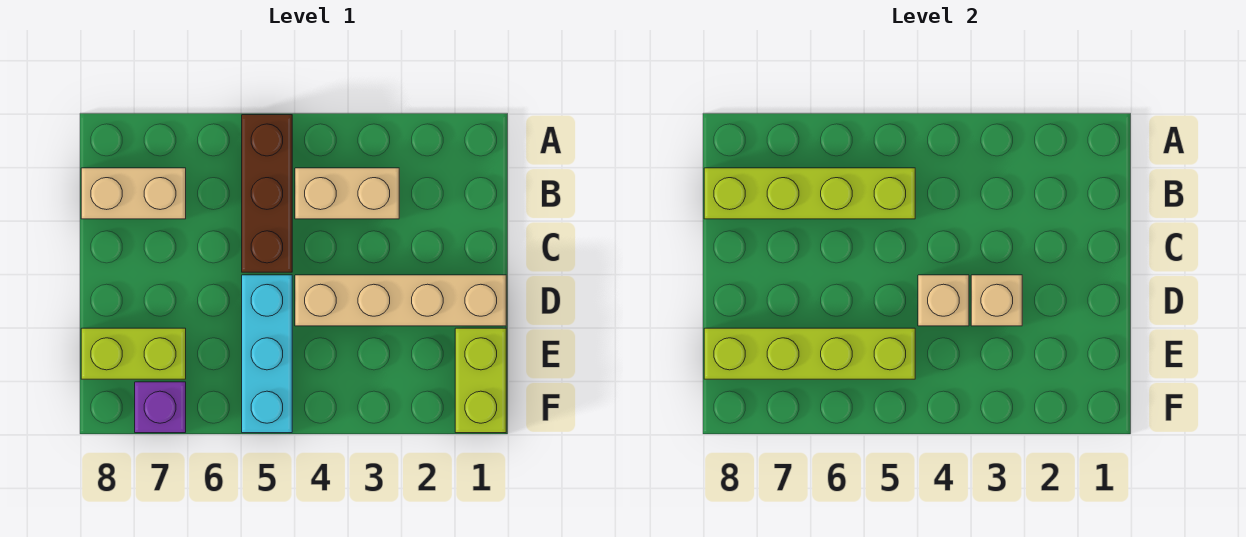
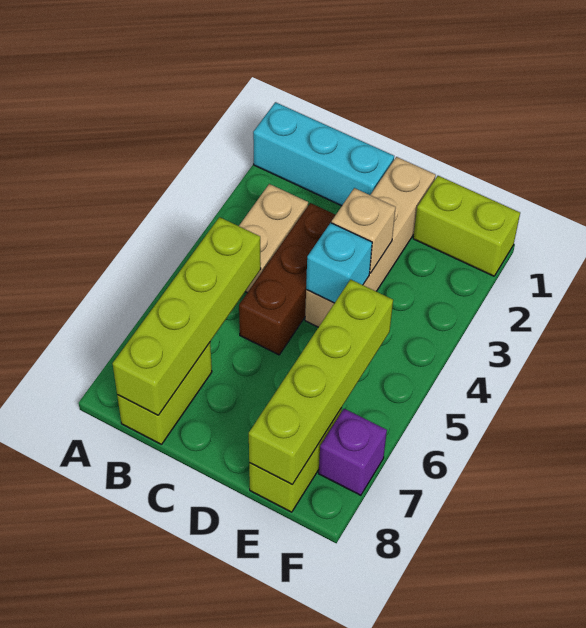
brown 1x3 brick [242,115,292,272] -> brown 1x3 brick turned to [239,203,335,355]
tan 1x2 brick [81,168,186,219] -> lime 1x2 brick [117,343,212,445]
tan 1x1 brick [918,275,969,326] -> cyan 1x1 brick [306,223,372,303]
cyan 1x3 brick [242,275,292,433] -> cyan 1x3 brick moved to [253,102,394,206]

